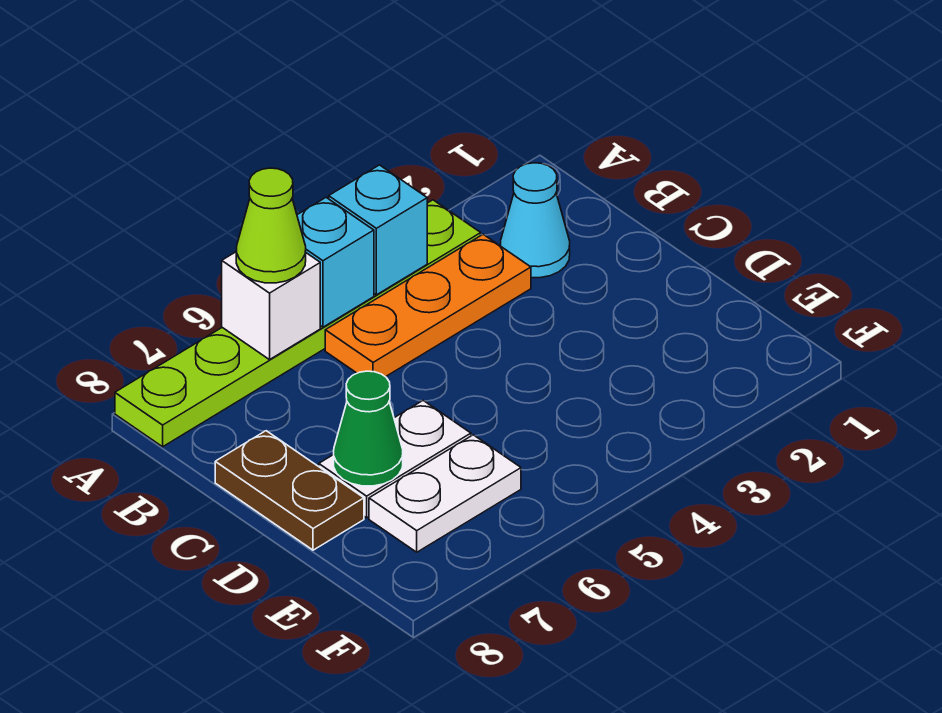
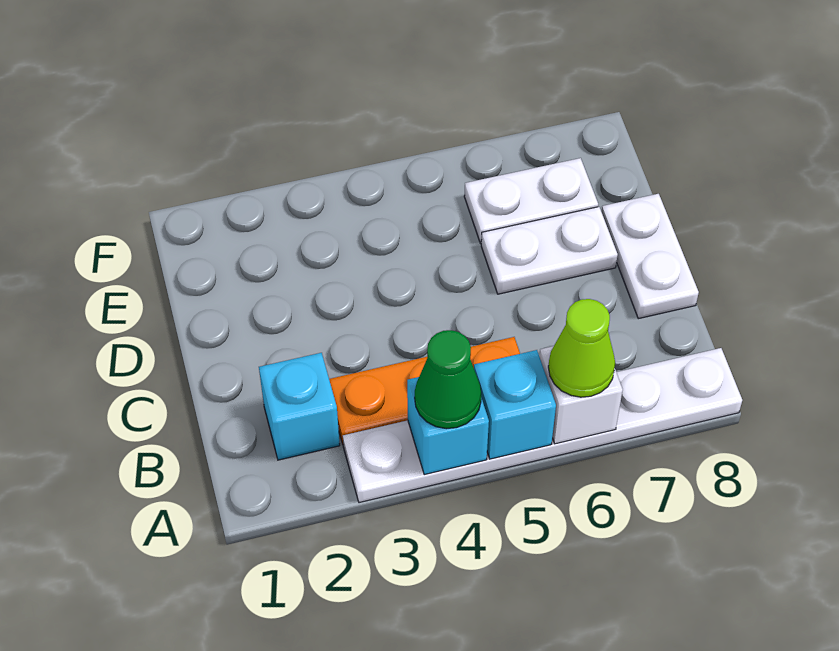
lime 1x6 plate [115,200,481,447] -> white 1x6 plate [343,348,742,503]
cyan 1x1 cone [501,163,570,278] -> cyan 1x1 brick [259,353,340,460]
brown 1x2 plate [215,431,364,550] -> white 1x2 plate [601,194,699,319]
green 1x1 cone [334,371,403,486] -> green 1x1 cone moved to [415,330,481,429]

